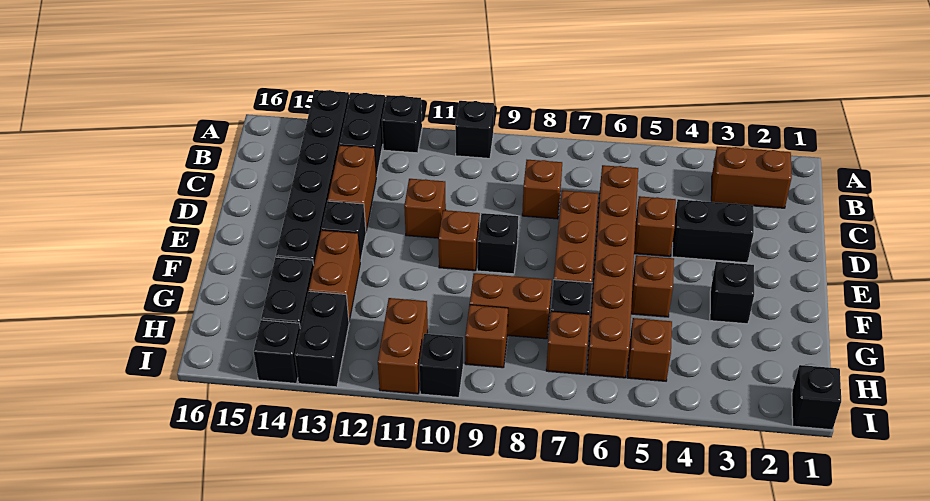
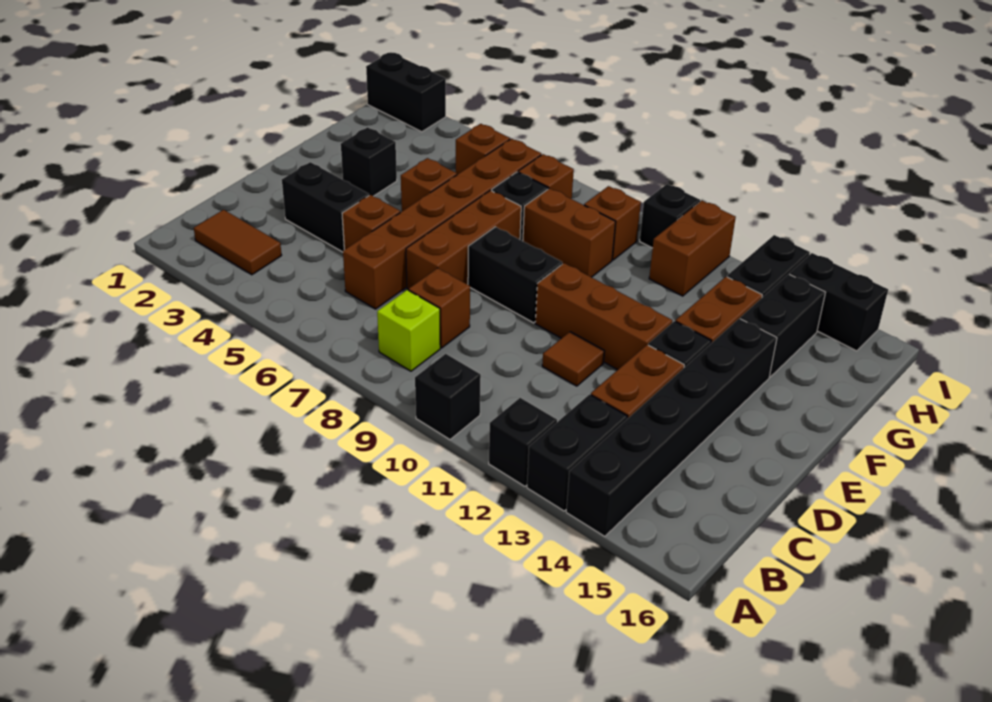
brown 1x2 brick [711,147,792,208] -> brown 1x2 tile [194,210,282,275]
none -> lime 1x1 brick [377,290,440,371]
brown 1x1 brick [404,179,446,238] -> brown 1x1 tile [542,332,605,386]
black 1x1 brick [477,213,518,274] -> black 1x2 brick [468,227,562,323]
brown 1x1 brick [438,210,480,271] -> brown 1x3 brick [535,263,672,370]
black 1x1 brick [792,365,841,430] -> black 1x2 brick [366,53,446,132]
black 1x1 brick [254,320,300,383] -> black 1x2 brick [789,253,888,351]

